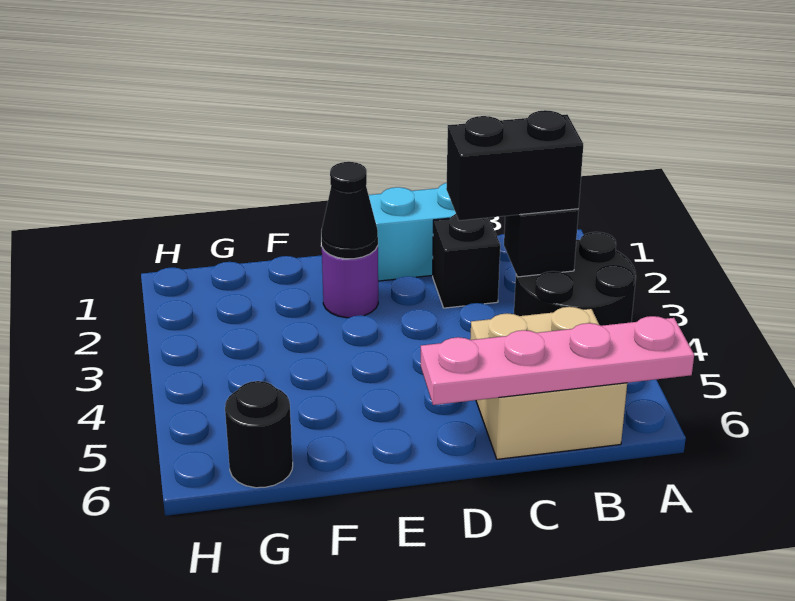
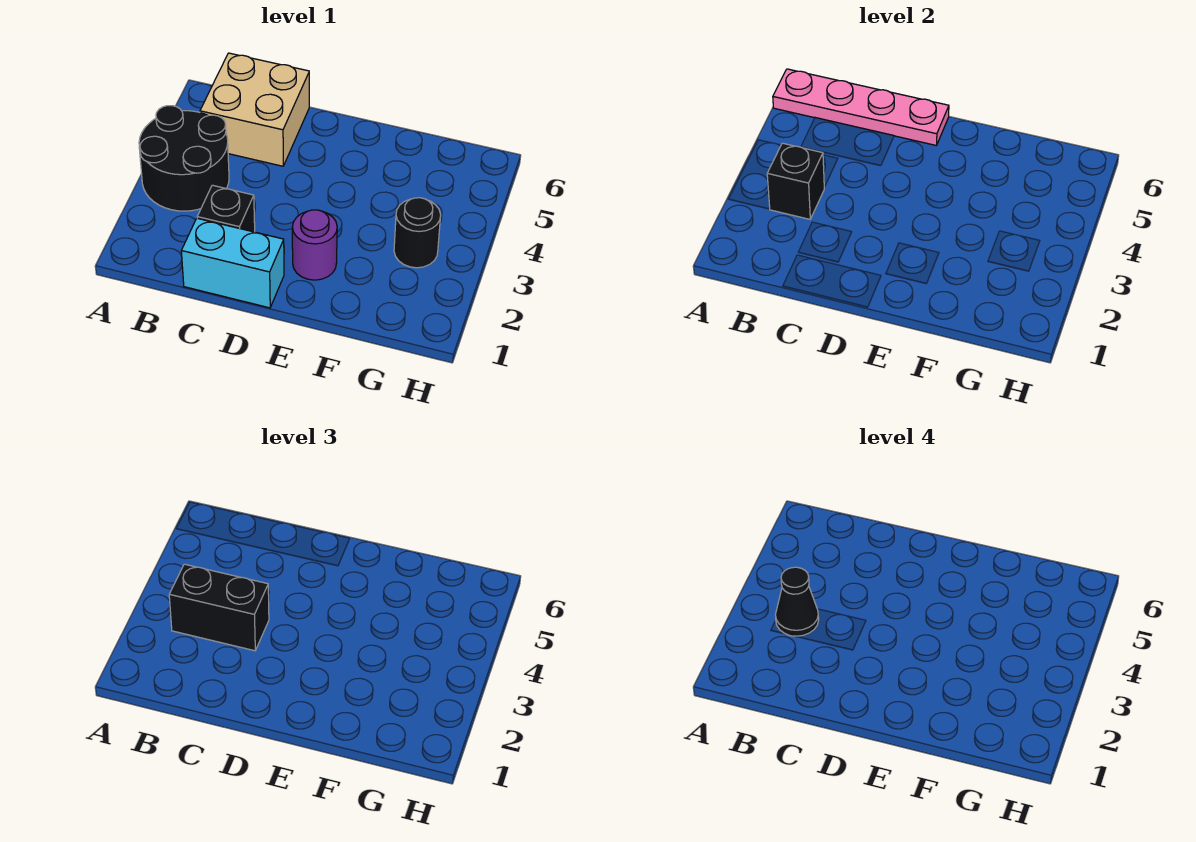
black 1x1 cone [321,162,378,259] -> black 1x1 cone moved to [775,567,819,636]
black 1x1 round brick [225,381,293,488] -> black 1x1 round brick moved to [394,198,441,268]

